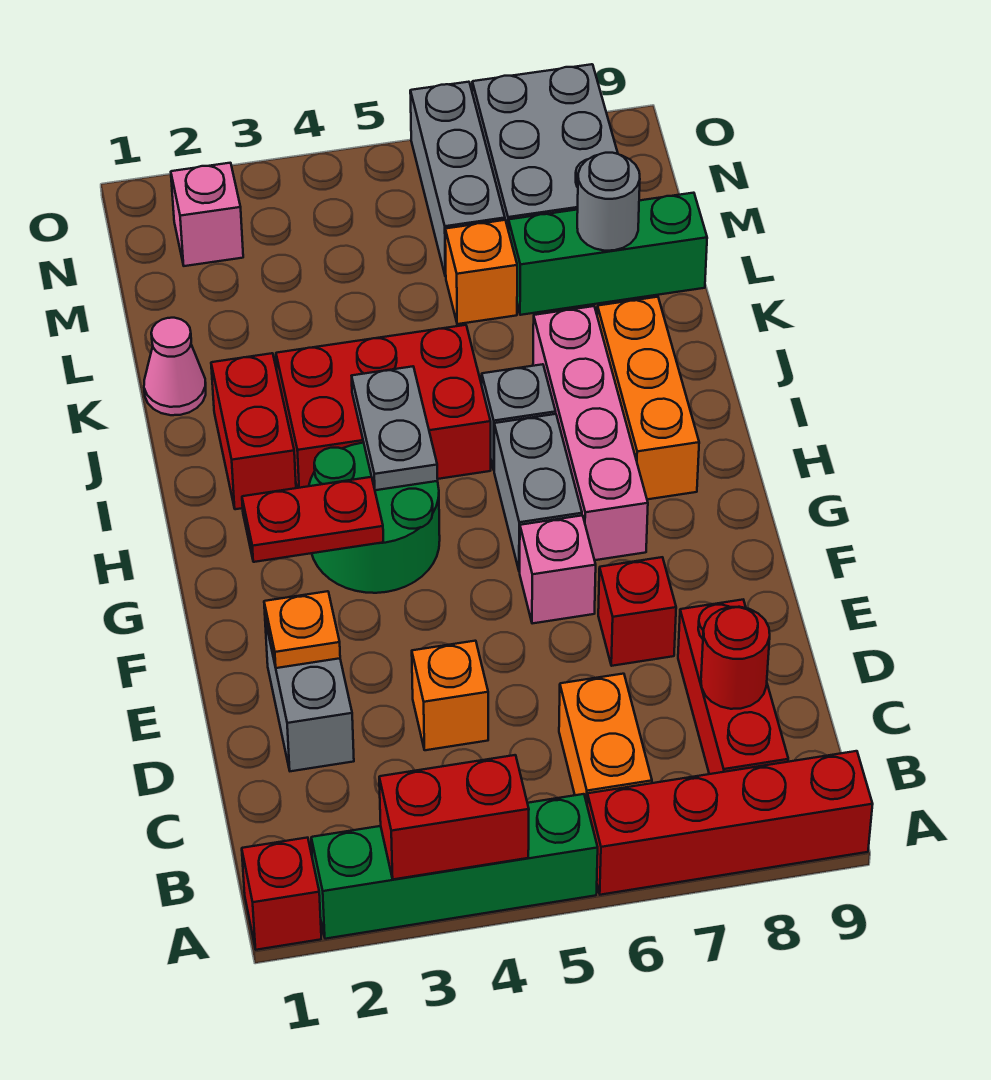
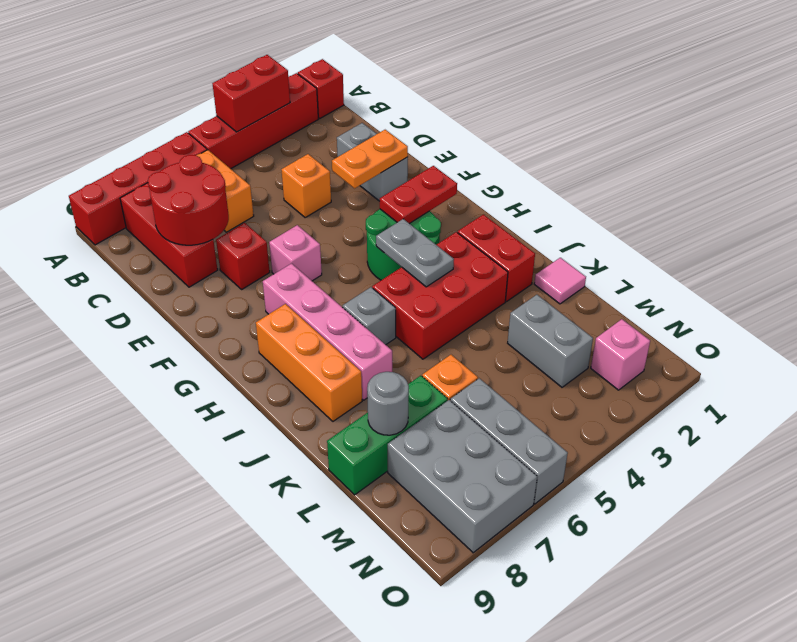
green 1x4 brick [311,794,598,939] -> red 1x4 brick [188,73,318,169]
red 1x1 round brick [701,607,770,709] -> red 2x2 round brick [148,155,229,245]
orange 1x1 plate [264,591,340,668] -> orange 1x2 plate [332,130,408,188]
grey 1x2 brick [494,414,582,572] -> grey 1x2 brick moved to [508,295,593,387]
pink 1x1 cone [144,318,206,415] -> pink 1x1 tile [534,258,586,304]

